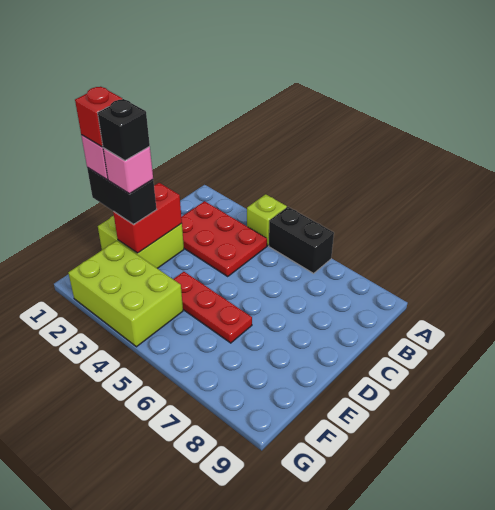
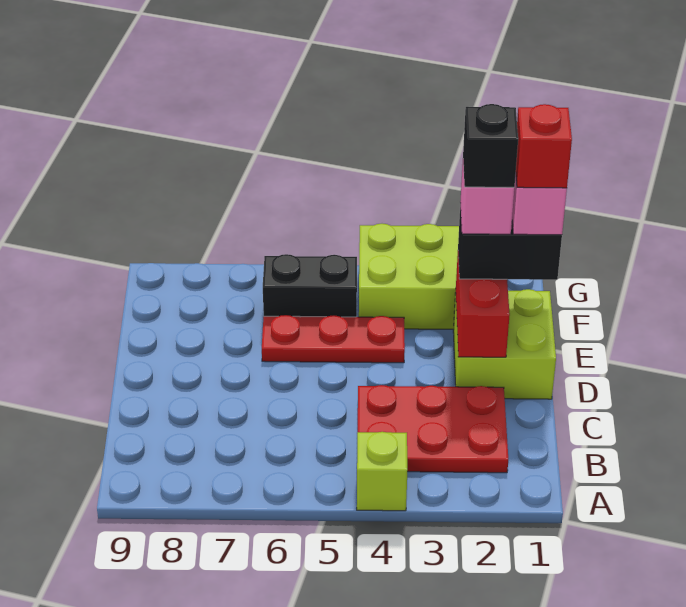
black 1x2 brick [269,207,334,273] -> black 1x2 brick moved to [263,254,357,317]

